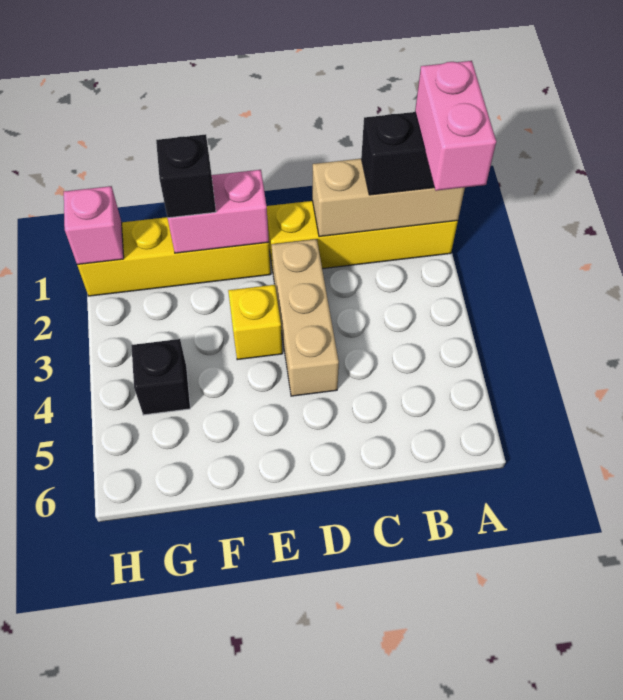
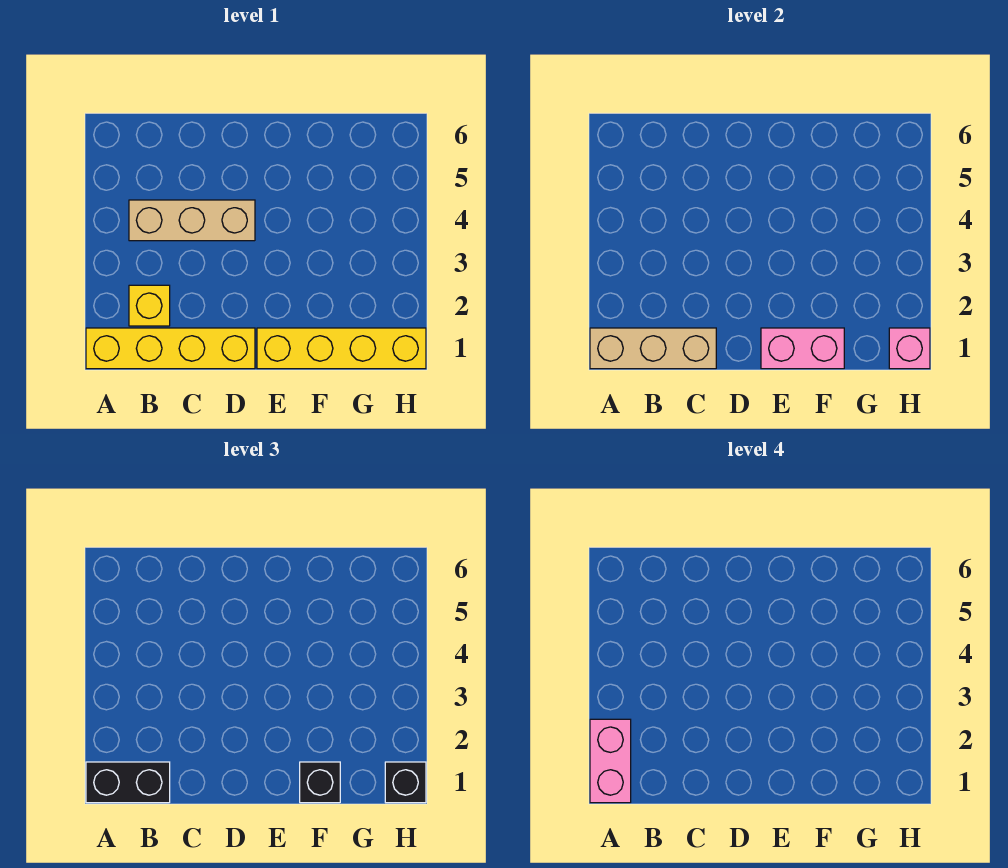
tan 1x3 brick [272,239,339,396] -> tan 1x3 brick turned to [129,200,255,241]
yellow 1x1 brick [228,285,283,360] -> yellow 1x1 brick moved to [129,285,170,326]
black 1x1 brick [131,339,190,415] -> black 1x1 brick moved to [385,762,426,803]

